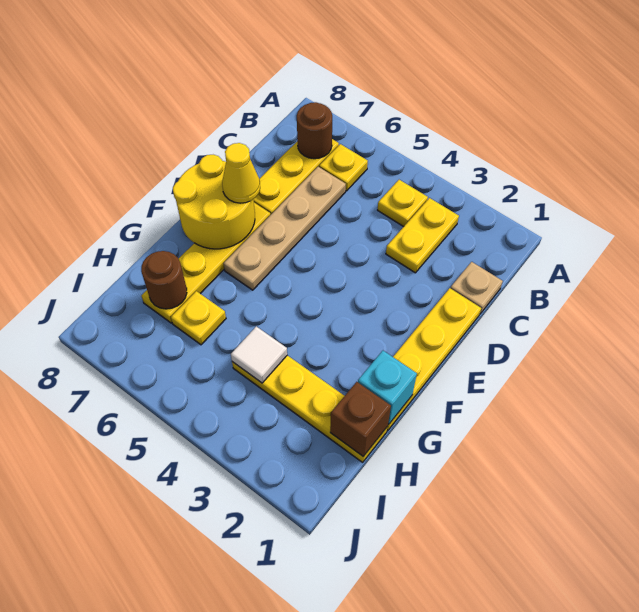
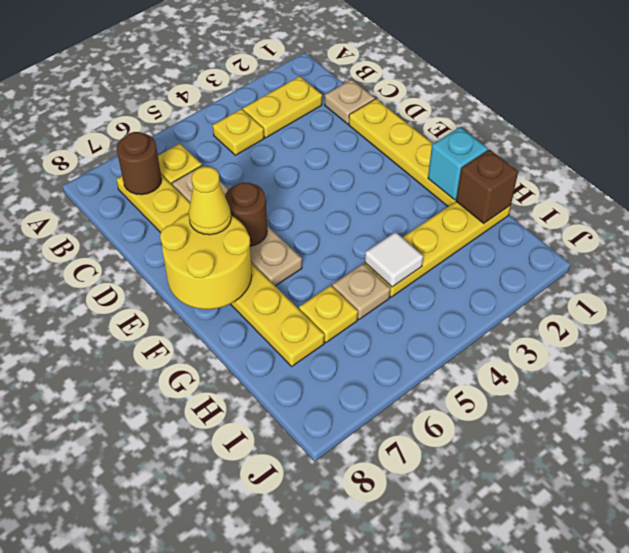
yellow 1x2 plate [386,198,459,273] -> yellow 1x2 plate turned to [243,76,322,138]
none -> tan 1x1 plate [332,264,390,319]
brown 1x1 round brick [141,251,187,309] -> brown 1x1 round brick moved to [225,182,267,246]

